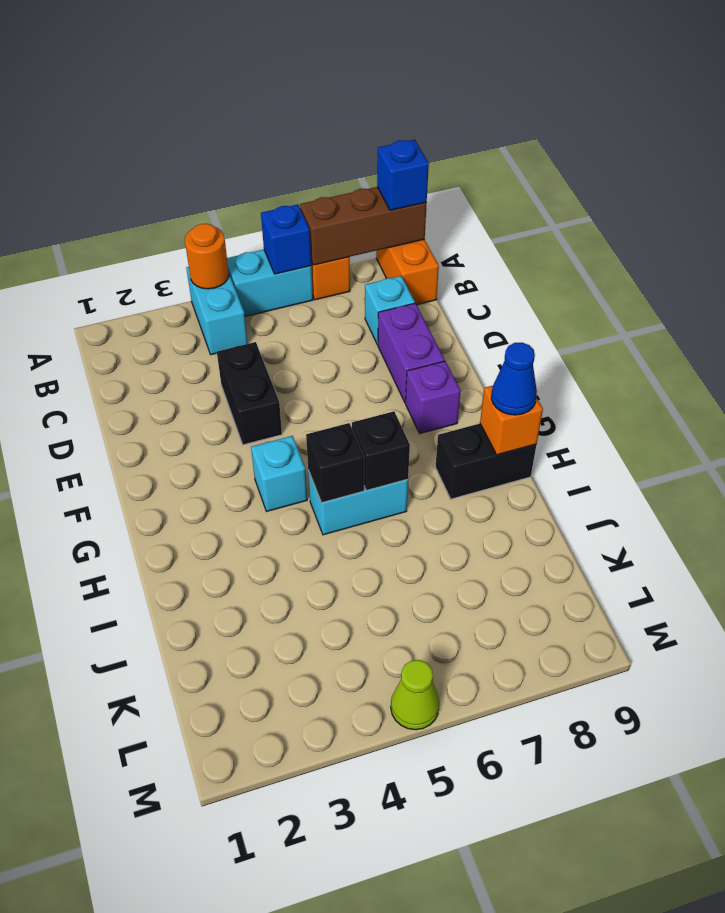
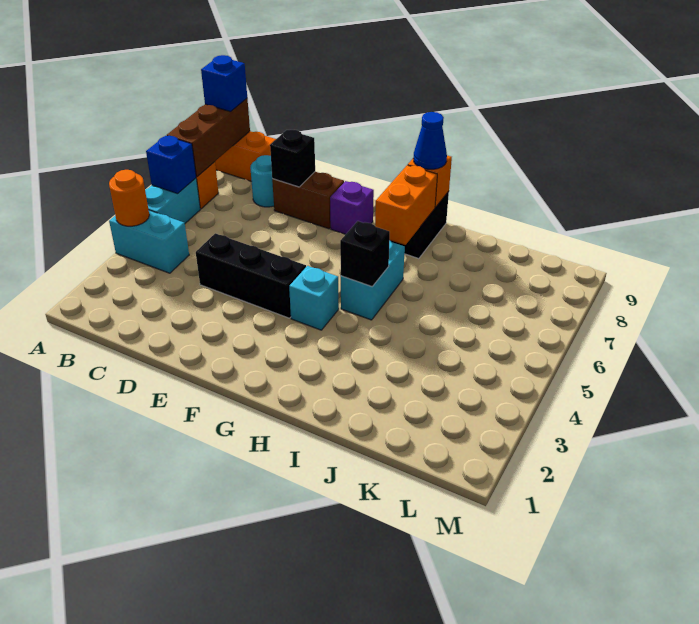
cyan 1x1 brick [365,276,415,345] -> cyan 1x1 round brick [250,155,274,207]
black 1x2 brick [217,342,282,445] -> black 1x3 brick [196,233,306,318]
purple 1x2 brick [378,303,445,403] -> brown 1x2 brick [272,172,344,229]
black 1x1 brick [352,411,410,490] -> black 1x1 brick moved to [270,130,315,187]
none -> orange 1x2 brick [375,165,437,245]
lime 1x1 cone [391,660,439,730] -> none

